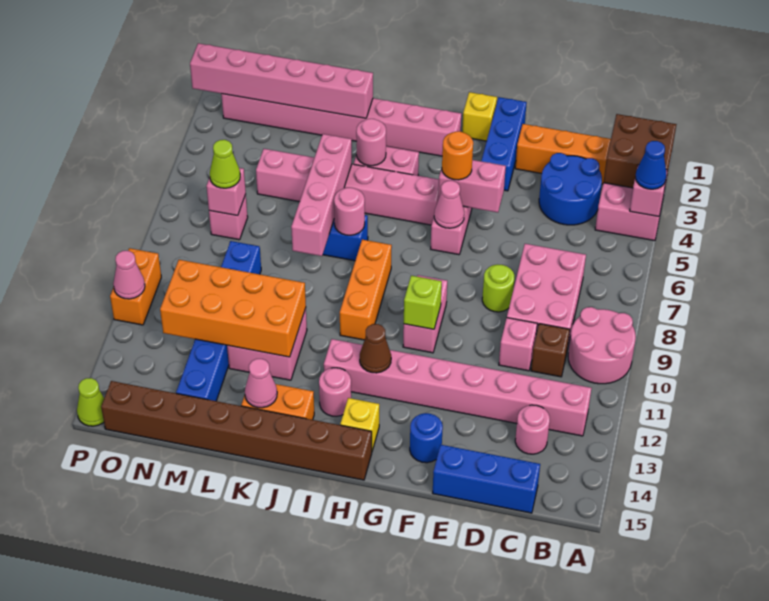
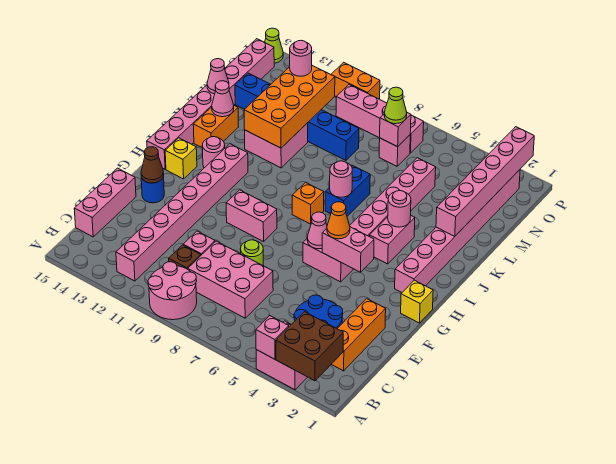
blue 1x1 cone [636,141,666,189] -> none
pink 1x1 round brick [515,405,550,454] -> pink 1x1 round brick moved to [290,40,312,76]
blue 1x3 brick [433,445,540,513] -> pink 1x3 brick [74,168,136,237]
blue 1x3 brick [481,97,527,191] -> none
pink 1x2 brick [438,160,506,212] -> pink 1x2 brick turned to [322,227,374,272]
orange 1x1 round brick [442,131,473,180] -> orange 1x1 cone [327,202,350,239]
lime 1x1 brick [404,276,442,329] -> none
brown 1x1 cone [360,324,391,373] -> brown 1x1 cone moved to [141,147,164,183]
brown 1x8 brick [101,381,372,480] -> pink 1x8 brick [147,39,274,169]
orange 1x3 brick [340,240,392,340] -> orange 1x1 brick [292,182,324,224]
pink 1x4 brick [291,134,352,256] -> pink 1x4 brick moved to [336,85,424,153]
pink 1x1 cone [113,251,145,299] -> pink 1x1 cone moved to [207,59,229,94]

